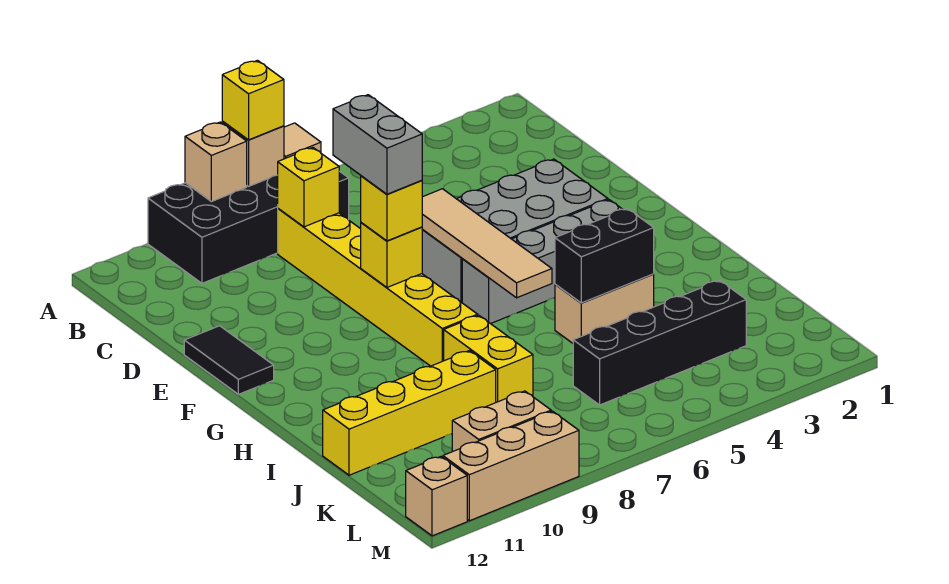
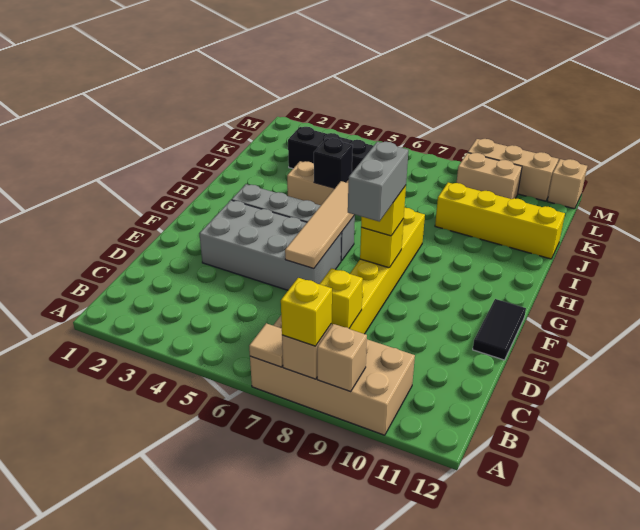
black 2x4 brick [148,171,349,283] -> tan 2x4 brick [250,316,415,435]
black 1x2 brick [555,208,654,303] -> black 1x1 brick [314,138,353,188]
yellow 1x2 brick [444,315,533,402] -> none

